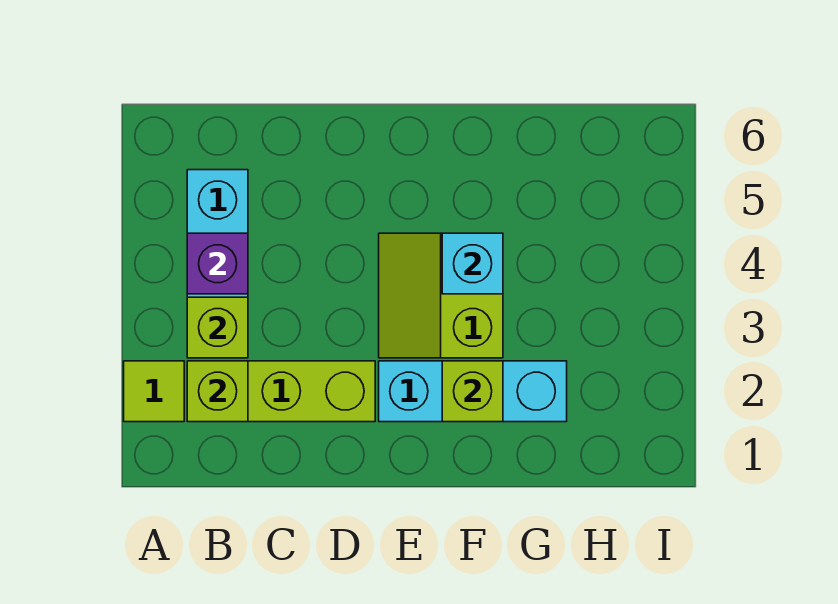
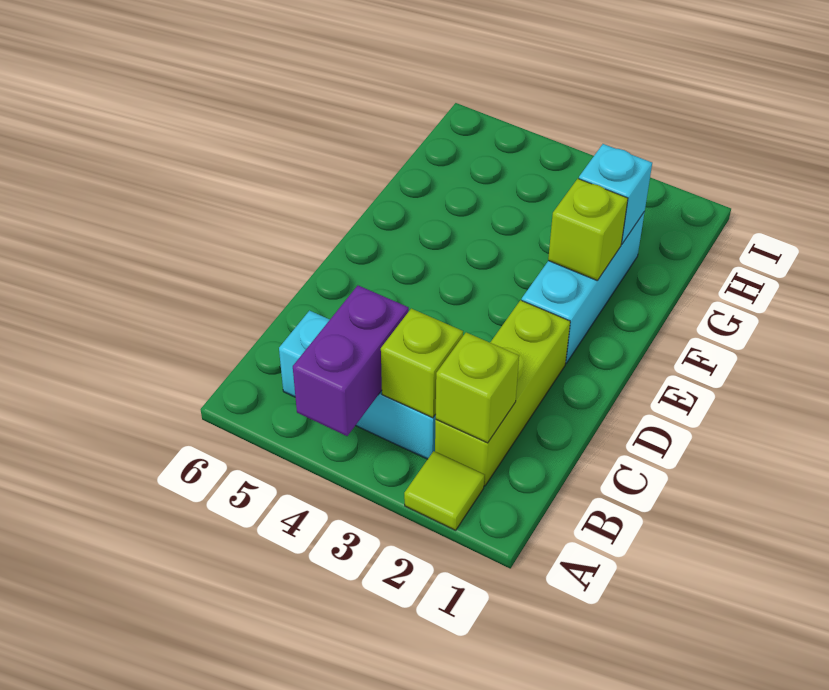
purple 1x1 brick [187,233,248,294] -> purple 1x2 brick [293,285,409,436]
lime 2x2 slope [379,233,503,358] -> none
cyan 1x1 brick [442,233,503,294] -> cyan 1x1 brick moved to [579,144,652,244]

